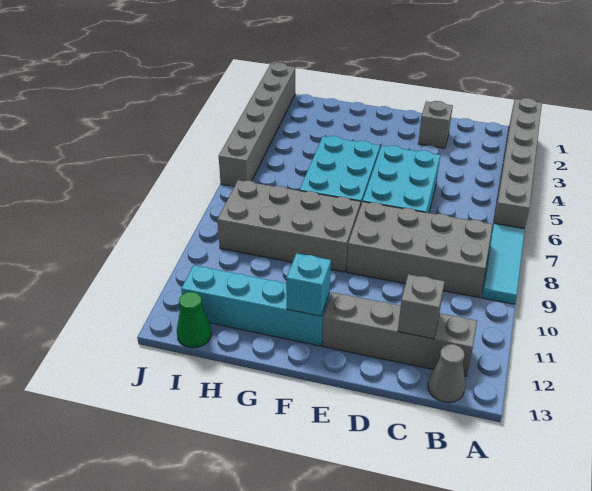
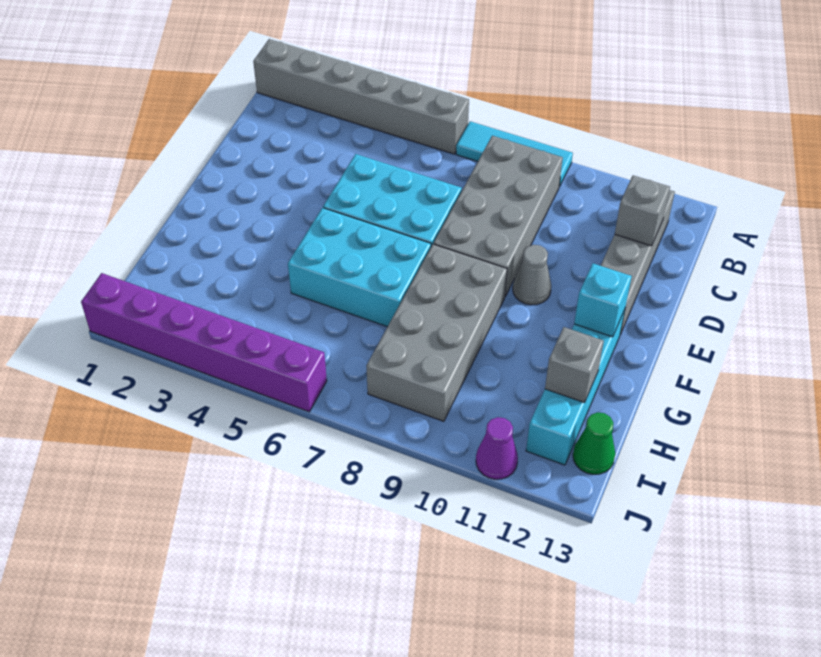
grey 1x1 cone [428,344,465,403] -> grey 1x1 cone moved to [513,245,551,305]
grey 1x1 brick [418,101,453,148] -> grey 1x1 brick moved to [545,327,604,403]
grey 1x6 brick [219,63,295,187] -> purple 1x6 brick [81,273,327,412]
none -> purple 1x1 cone [476,417,518,479]

